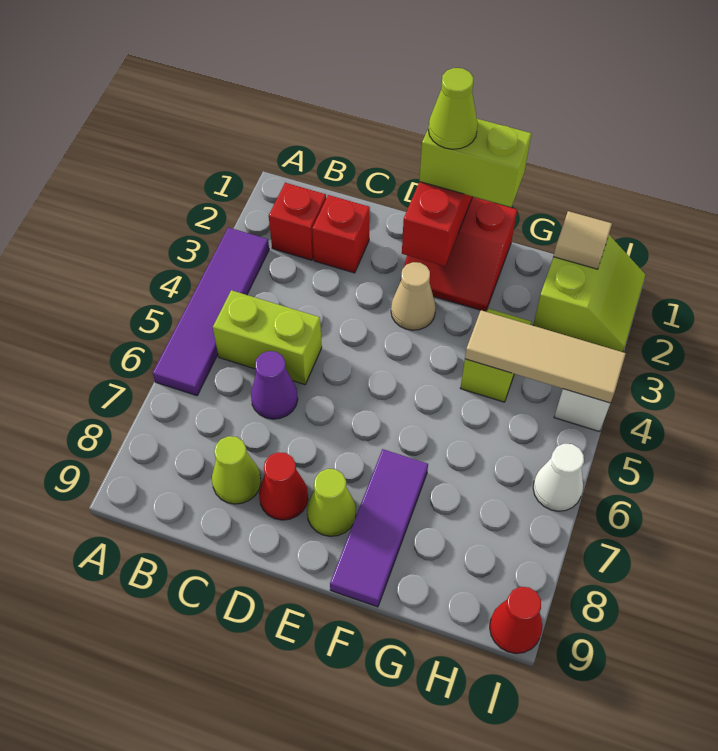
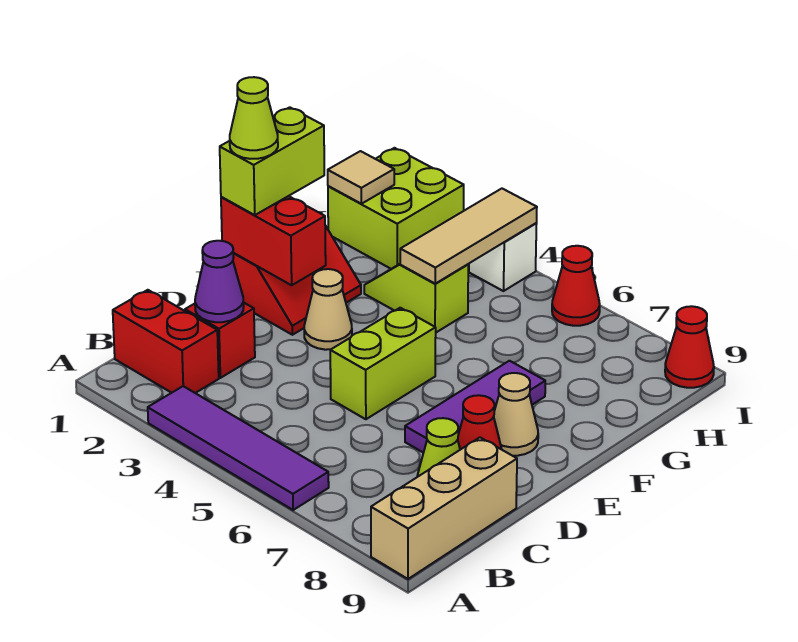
none -> tan 1x3 brick [371,438,517,579]
red 1x1 brick [269,183,326,260] -> red 1x2 brick [113,290,219,393]
lime 1x2 brick [213,290,322,385] -> lime 1x2 brick moved to [330,308,436,419]
purple 1x1 cone [251,351,298,419] -> purple 1x1 cone moved to [195,241,244,322]
lime 1x1 cone [307,469,356,536] -> tan 1x1 cone [494,373,538,456]
purple 1x3 tile [330,449,428,607] -> purple 1x3 tile turned to [405,361,545,453]
lime 2x2 slope [533,235,645,352] -> lime 2x2 brick [328,148,464,269]
white 1x1 cone [533,443,584,511] -> red 1x1 cone [552,246,600,326]

